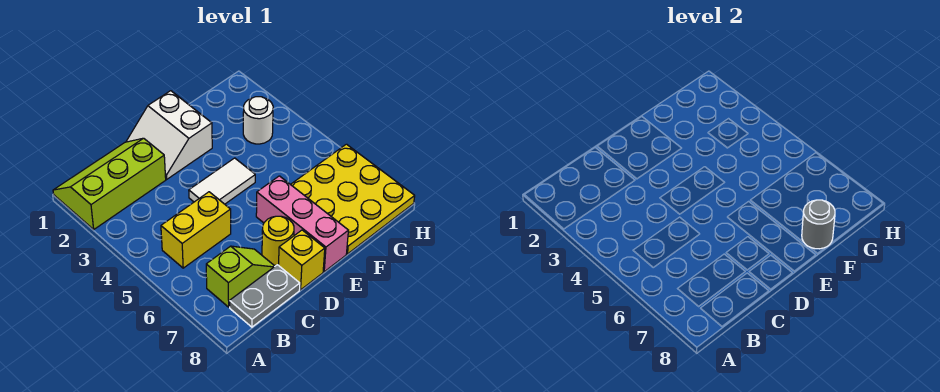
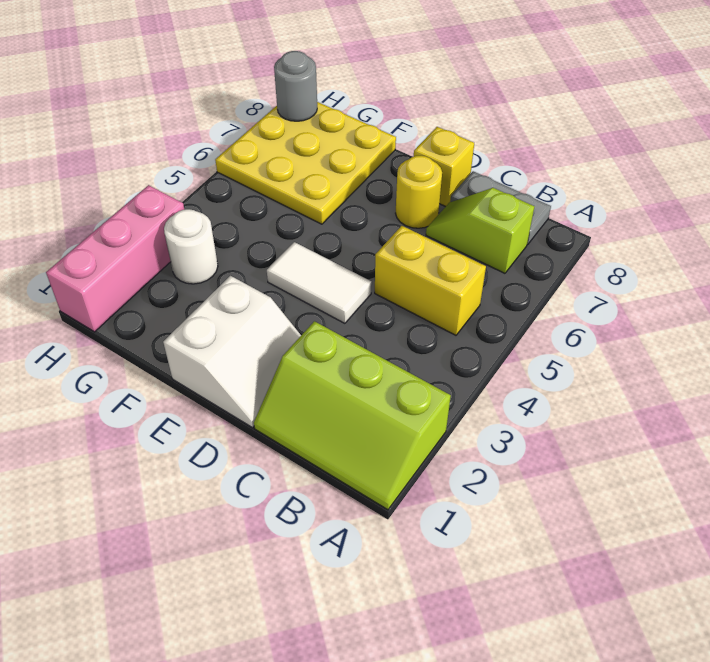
pink 1x3 brick [256,176,348,272] -> pink 1x3 brick moved to [46,185,184,332]
grey 1x1 round brick [802,200,835,249] -> grey 1x1 round brick moved to [274,51,317,121]

